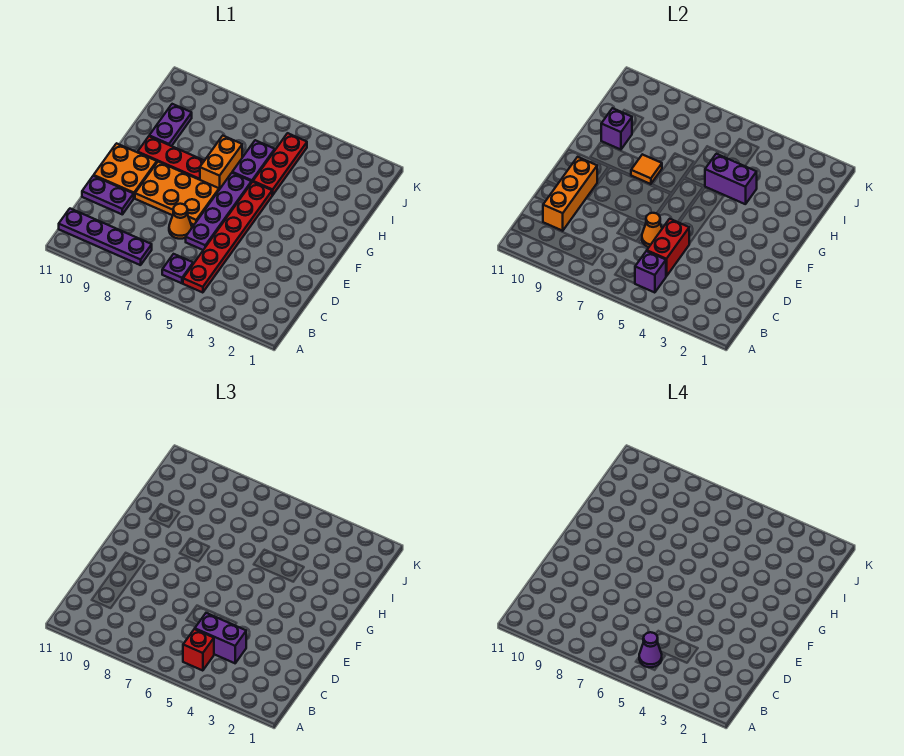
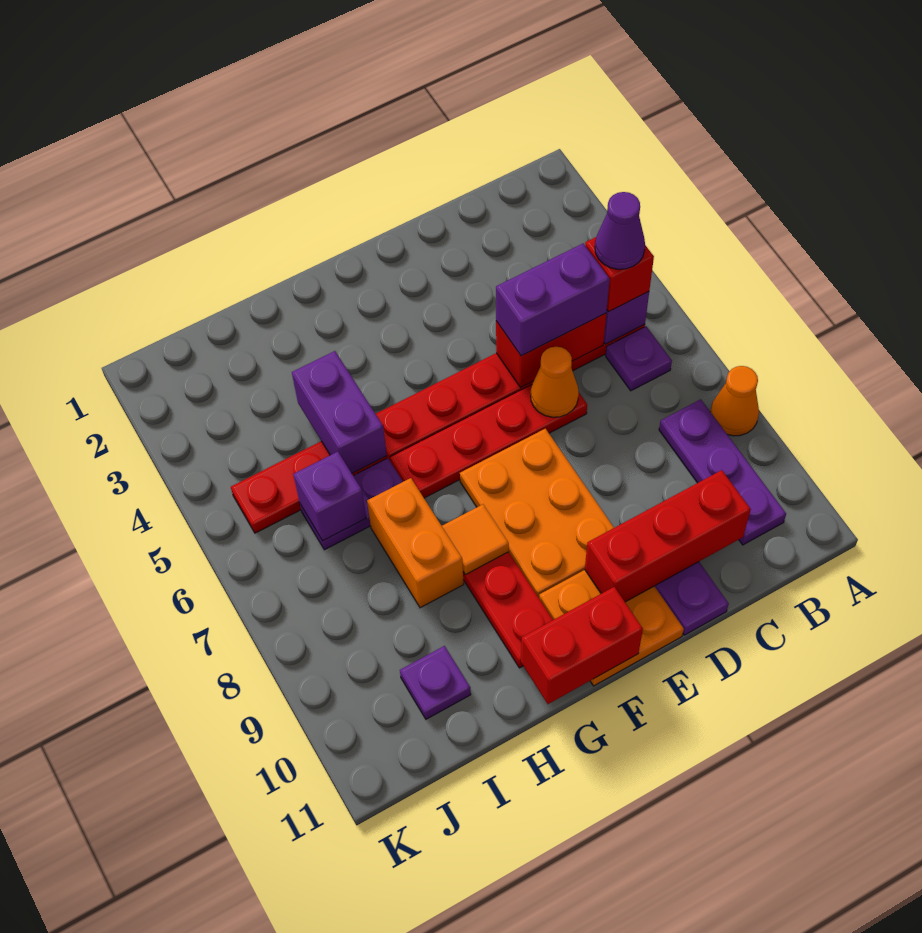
purple 1x4 plate [59,209,152,265] -> purple 1x3 plate [659,399,786,545]
purple 1x2 brick [195,613,246,663] -> purple 1x2 brick turned to [496,244,610,356]
orange 1x3 brick [543,157,597,231] -> red 1x3 brick [585,470,751,602]
purple 1x4 plate [186,173,251,250] -> red 1x4 plate [390,385,587,498]
orange 1x1 cone [169,204,192,239] -> orange 1x1 cone moved to [711,366,759,436]
none -> red 1x2 brick [521,587,643,704]
orange 1x2 brick [200,136,242,190] -> orange 1x2 brick turned to [367,478,464,608]
purple 1x2 plate [149,104,192,146] -> purple 1x1 plate [400,646,471,719]
purple 1x1 brick [601,108,632,150] -> purple 1x1 brick moved to [293,452,366,541]

